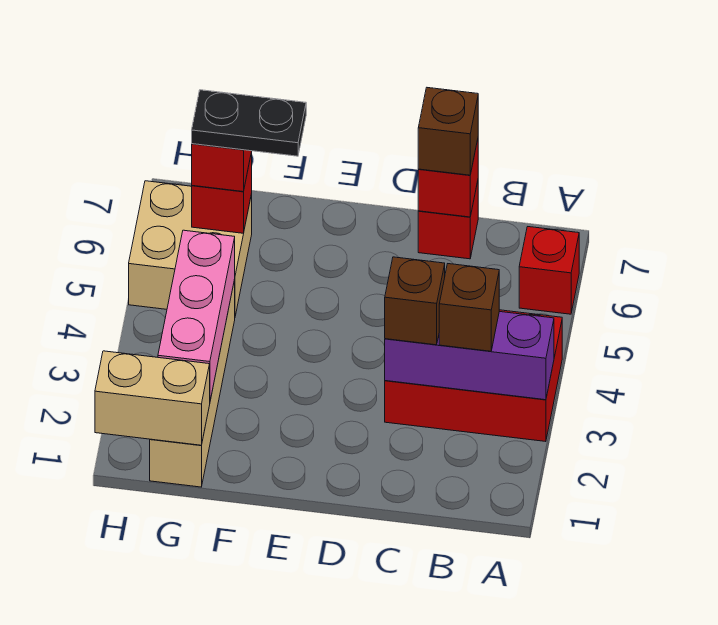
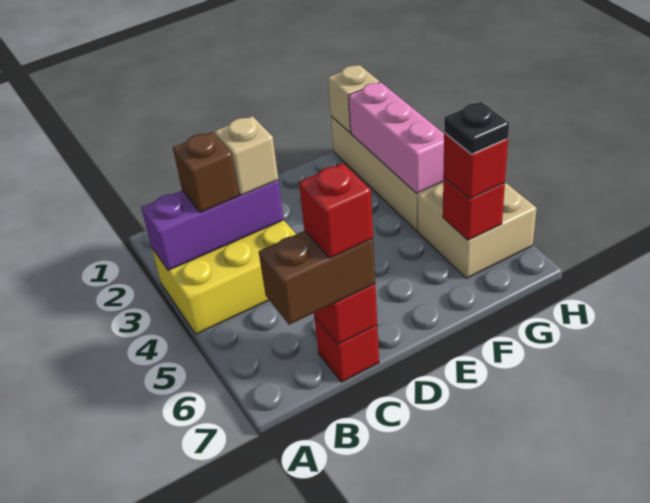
red 2x3 brick [385,310,562,442] -> yellow 2x3 brick [152,220,296,334]
red 1x1 brick [519,227,579,314] -> red 1x1 brick moved to [299,163,373,258]
brown 1x1 brick [385,257,445,345] -> tan 1x1 brick [214,116,278,195]
brown 1x1 brick [418,88,478,175] -> brown 1x2 brick [259,231,375,325]
black 1x2 plate [192,90,306,156] -> black 1x1 plate [444,102,509,154]
tan 1x2 brick [95,351,210,445] -> tan 1x1 brick [328,65,380,133]

